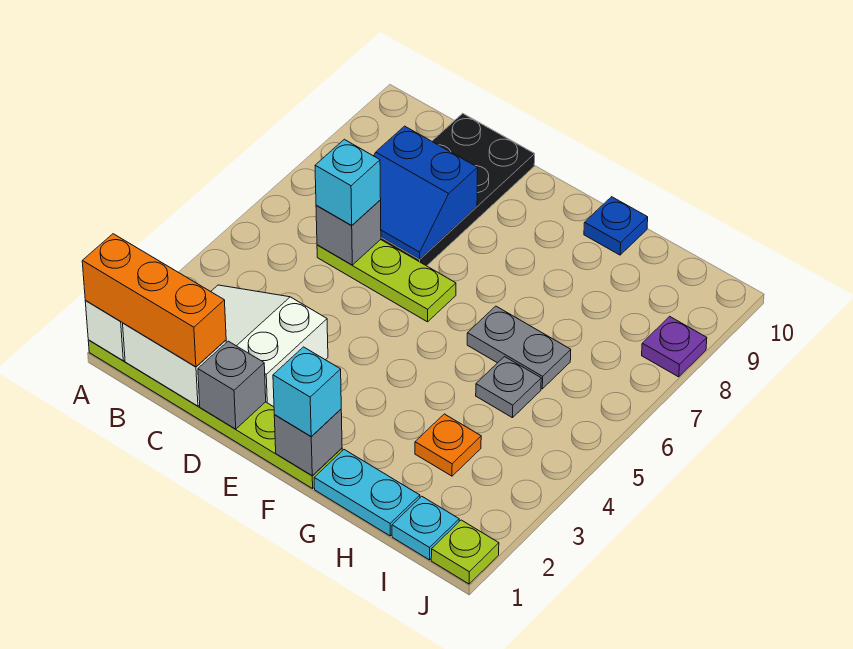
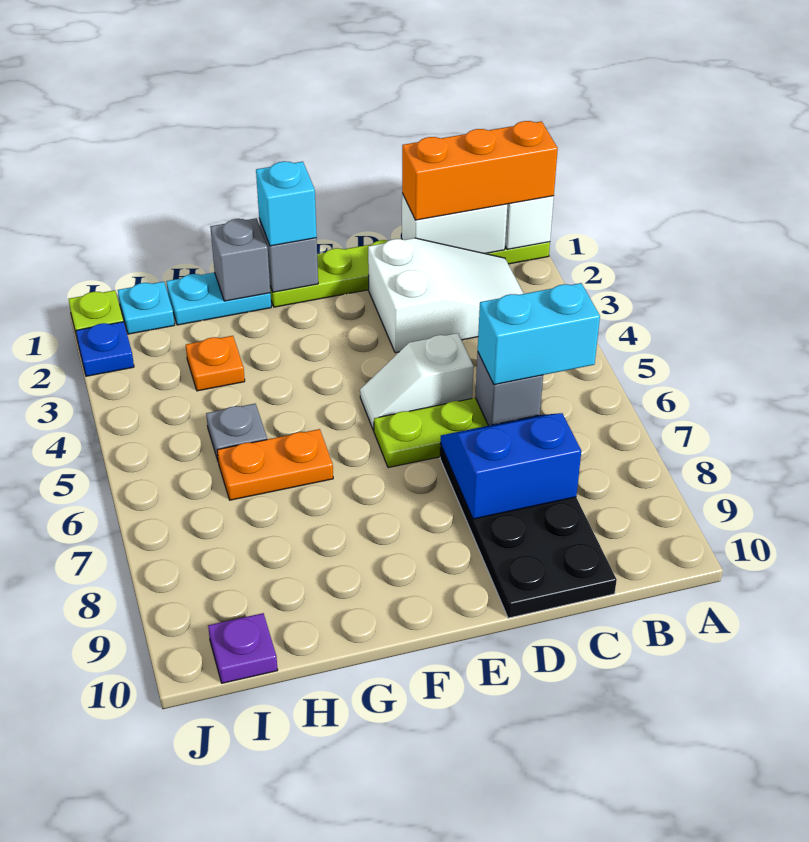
cyan 1x1 brick [315,139,381,226] -> cyan 1x2 brick [478,283,600,385]
grey 1x1 brick [198,341,266,429] -> grey 1x1 brick moved to [210,218,270,301]
none -> white 1x2 slope [360,333,474,431]
grey 1x2 plate [467,306,571,389] -> orange 1x2 plate [217,429,333,500]
blue 1x1 plate [584,197,648,255] -> blue 1x1 plate moved to [76,322,134,376]
purple 1x1 plate [642,316,707,377] -> purple 1x1 plate moved to [208,613,278,683]

